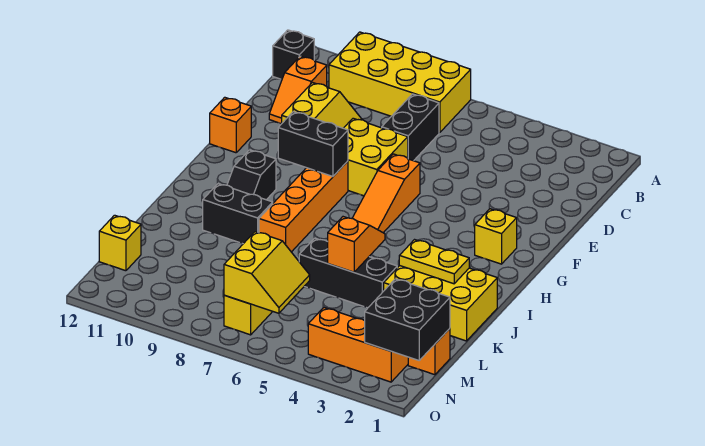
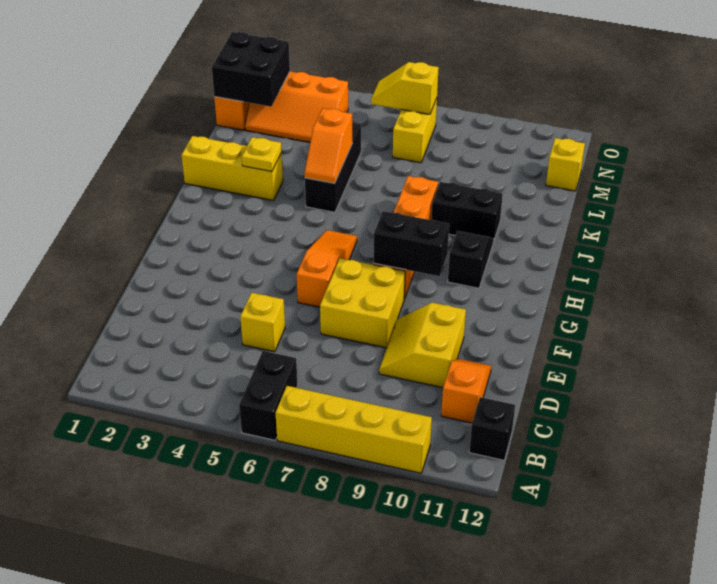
yellow 2x4 brick [329,32,471,133] -> yellow 1x4 brick [276,386,432,473]
black 1x2 brick [382,94,439,161] -> black 1x2 brick moved to [239,351,298,440]
orange 1x1 brick [210,97,251,153] -> none
yellow 1x1 brick [475,209,517,264] -> yellow 1x1 brick moved to [240,293,285,352]
yellow 2x3 brick [384,266,497,341] -> yellow 1x3 brick [182,136,283,201]
yellow 1x2 plate [399,240,469,284] -> yellow 1x1 plate [242,137,282,172]
black 1x3 brick [299,238,397,308] -> black 1x3 brick turned to [305,123,361,212]
yellow 2x2 slope [224,232,310,313] -> yellow 1x2 slope [371,62,439,114]

